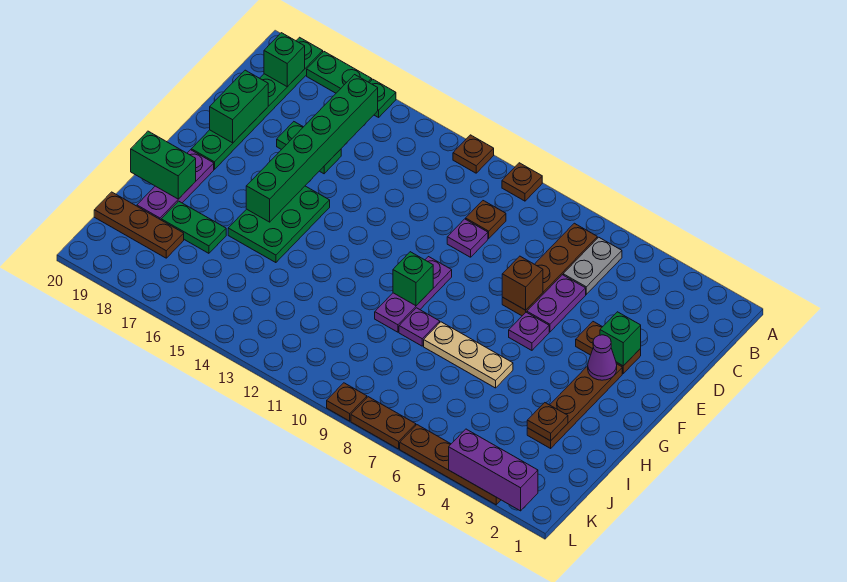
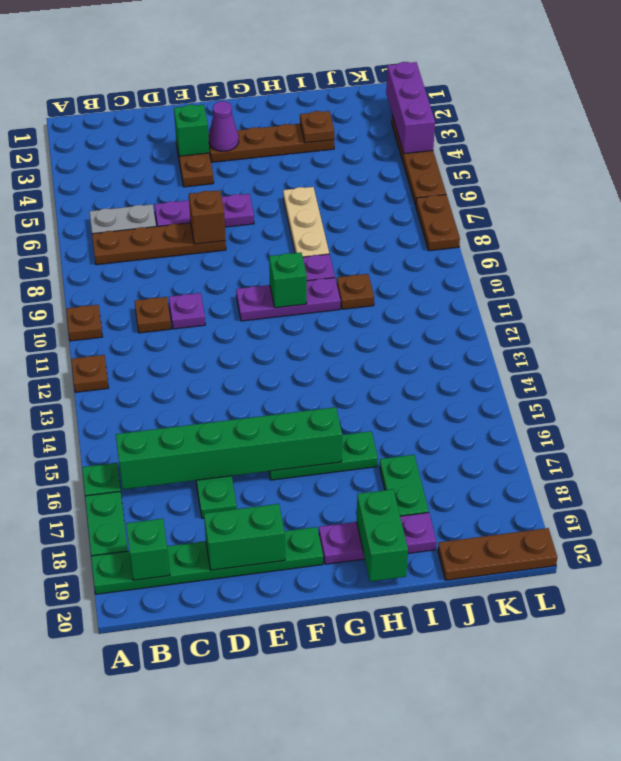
green 2x3 plate [228,186,330,263] -> green 1x3 plate [269,431,378,480]
brown 1x3 plate [94,192,184,258] -> brown 1x3 plate turned to [438,528,557,580]
brown 1x1 plate [327,383,367,421] -> brown 1x1 plate moved to [337,274,374,309]

